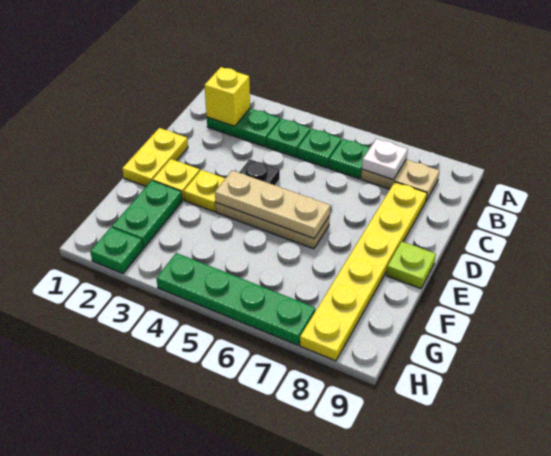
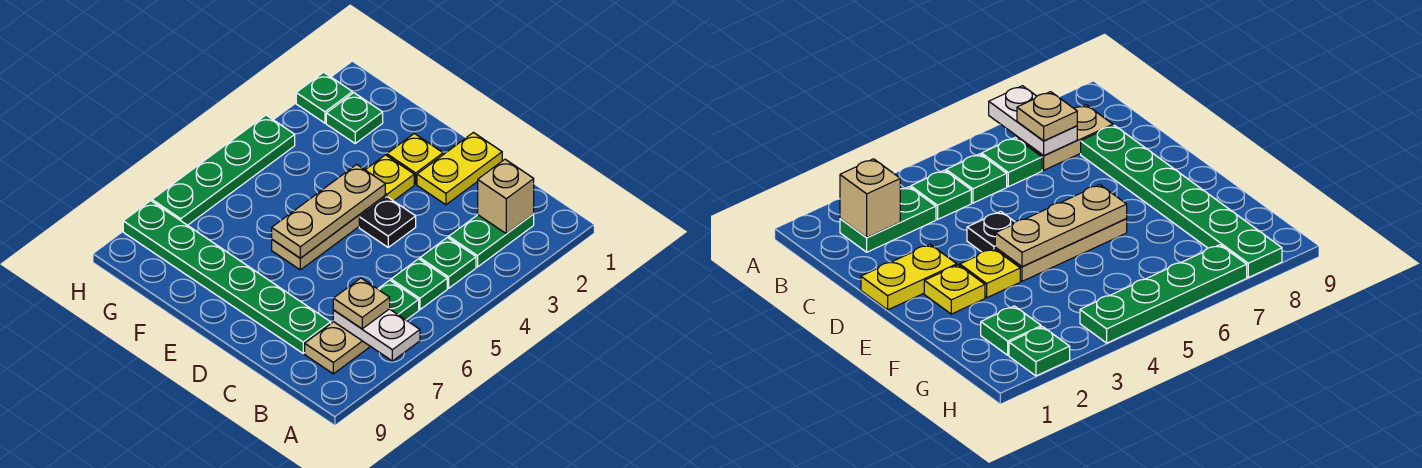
yellow 1x1 brick [205,67,250,126] -> tan 1x1 brick [478,159,534,234]
white 1x1 plate [362,139,408,180] -> white 1x2 plate [333,309,420,361]
none -> tan 1x1 plate [333,278,390,329]
yellow 1x6 plate [300,182,427,361] -> green 1x6 plate [123,201,331,353]
yellow 1x2 plate [122,128,188,186] -> yellow 1x2 plate turned to [417,133,502,205]
lime 1x1 plate [386,241,436,289] -> none
green 1x2 plate [112,181,182,248] -> green 1x1 plate [326,93,383,143]

